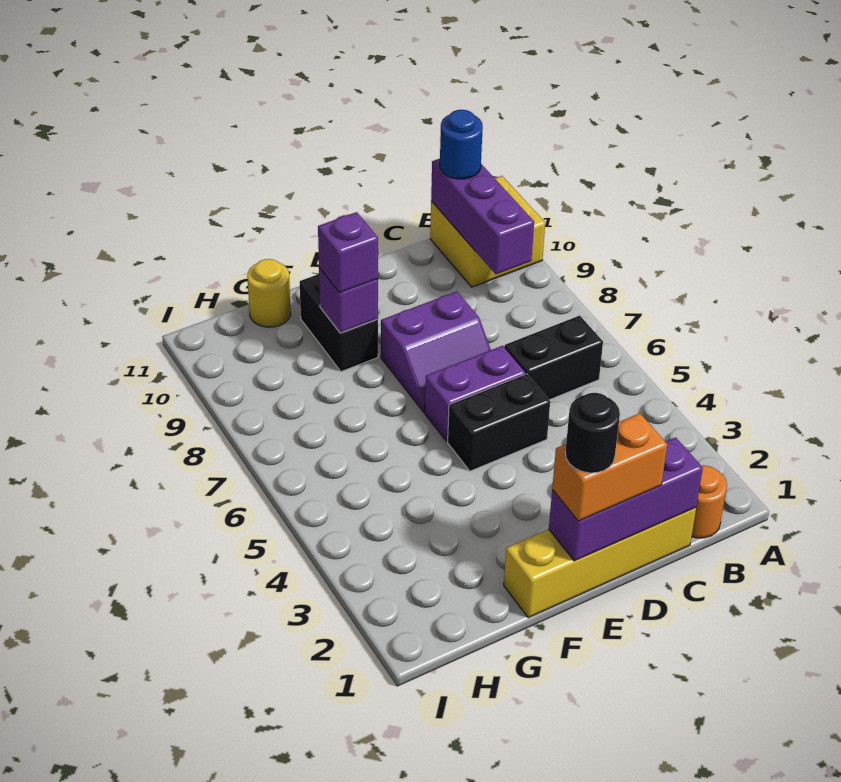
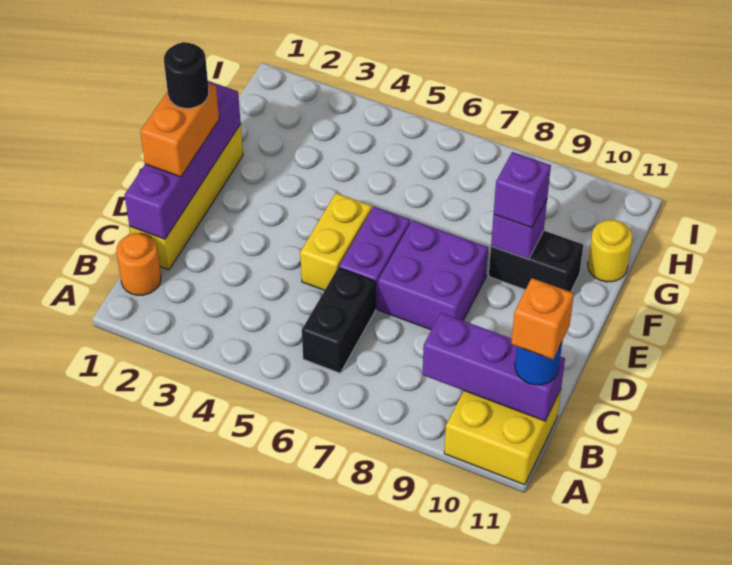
none -> orange 1x1 brick [511,278,574,359]
purple 1x3 brick [549,437,703,561] -> purple 1x4 brick [125,81,241,239]
black 1x2 brick [448,374,550,471] -> yellow 1x2 brick [300,193,372,290]
purple 2x2 slope [381,291,491,412] -> purple 2x2 brick [378,220,488,330]

